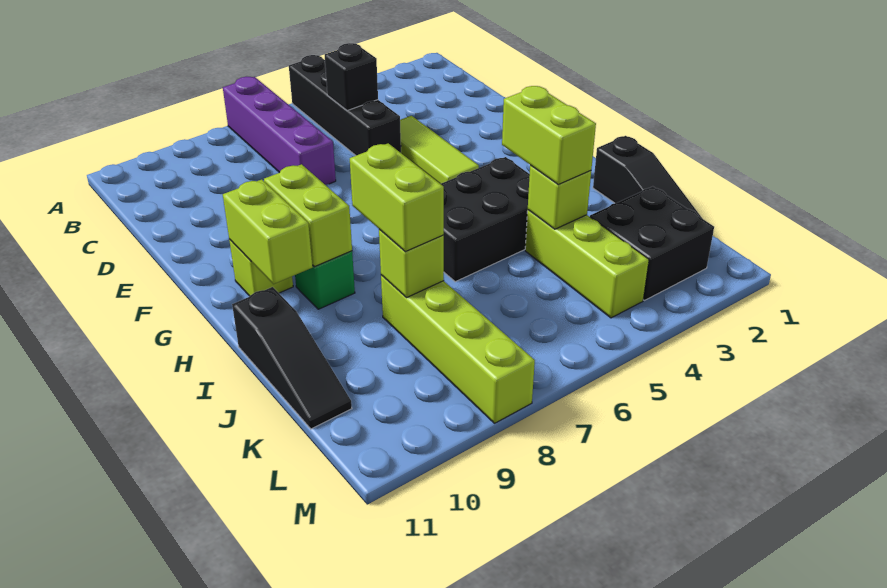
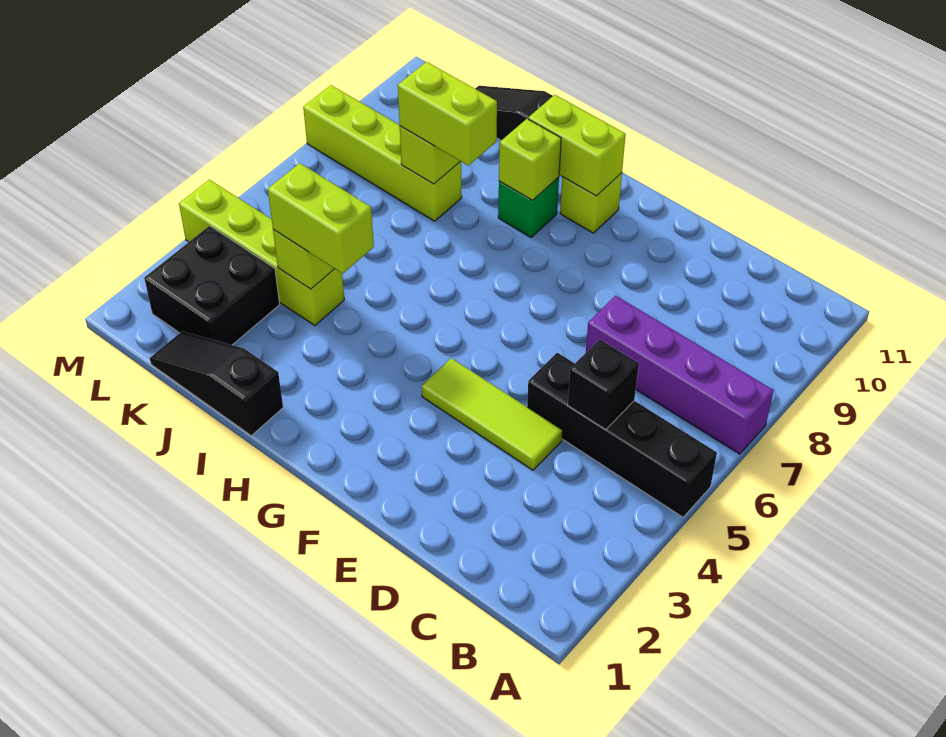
lime 1x2 brick [264,164,352,267] -> lime 1x1 brick [499,119,561,200]
black 2x3 brick [441,157,530,282] -> none
lime 1x3 brick [525,210,649,318] -> lime 1x4 brick [179,180,344,326]

